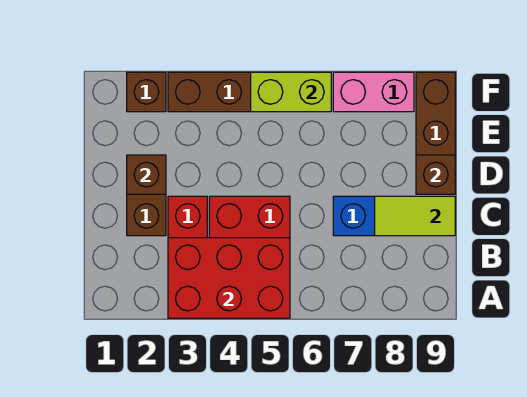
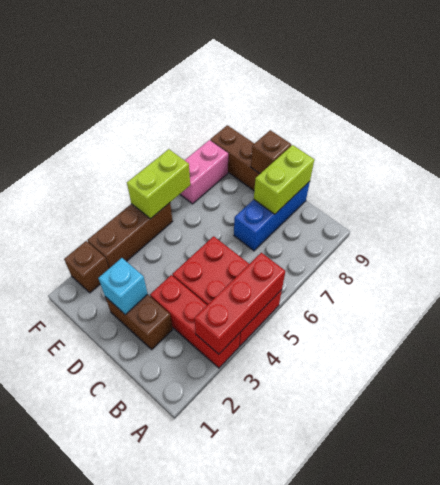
red 2x3 brick [168,238,290,318] -> red 1x3 brick [194,253,285,354]
lime 1x2 tile [375,196,455,236] -> lime 1x2 brick [254,145,314,214]
brown 1x1 brick [127,155,166,194] -> cyan 1x1 brick [99,258,148,314]

